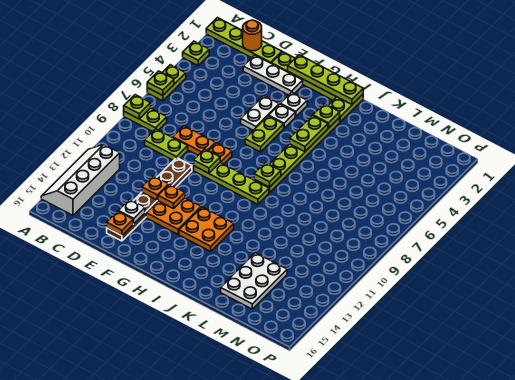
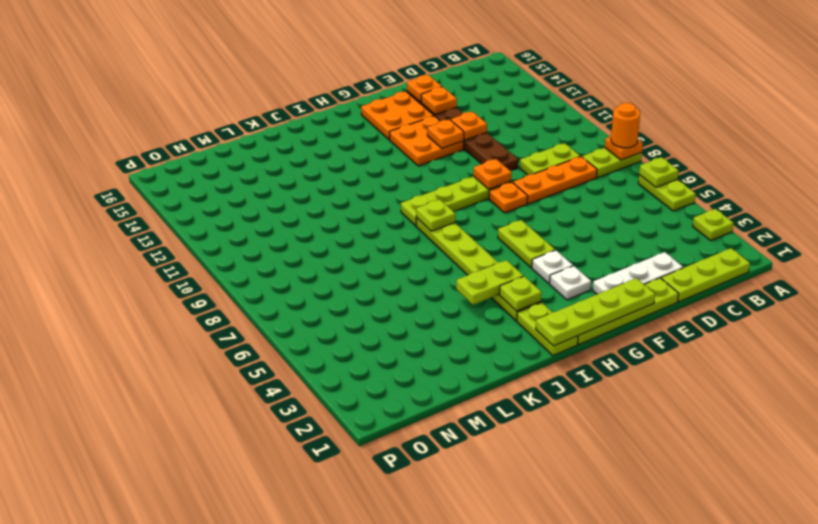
lime 1x4 plate [206,18,282,63] -> lime 1x3 plate [661,248,750,302]
lime 1x1 plate [124,95,151,119] -> orange 1x1 plate [605,136,643,160]
white 2x4 slope [41,145,120,215] -> none
orange 1x1 round brick [243,20,262,51] -> orange 1x1 round brick moved to [611,103,640,148]
orange 1x2 plate [173,126,216,155] -> orange 1x3 plate [513,157,597,204]
white 1x1 plate [119,199,145,224] -> orange 1x1 plate [421,87,457,115]
white 1x2 plate [241,96,279,130] -> none
lime 1x1 plate [194,149,220,173] -> orange 1x1 plate [473,159,512,189]
orange 2x2 plate [179,207,234,251] -> orange 2x2 plate moved to [361,92,434,140]
lime 1x2 plate [290,116,328,152] -> lime 1x2 plate turned to [456,260,523,305]
white 2x3 plate [221,253,287,309] -> none

